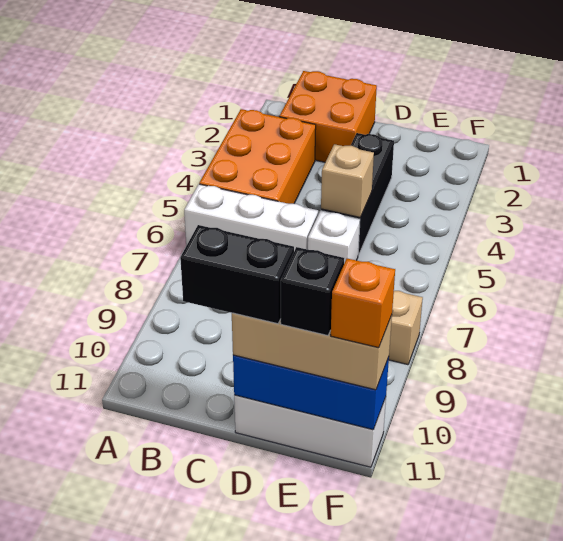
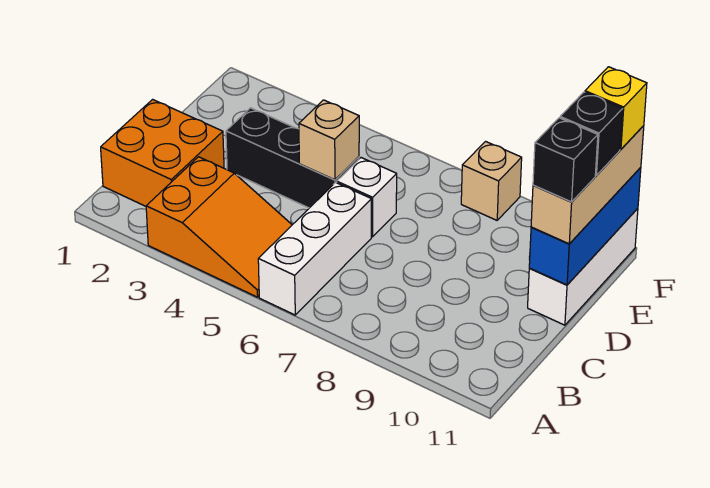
orange 2x3 brick [199,109,316,204] -> orange 2x3 slope [146,157,292,297]
black 1x2 brick [180,225,294,324] -> black 1x1 brick [533,118,598,202]
orange 1x1 brick [331,258,395,348] -> yellow 1x1 brick [585,67,647,149]

